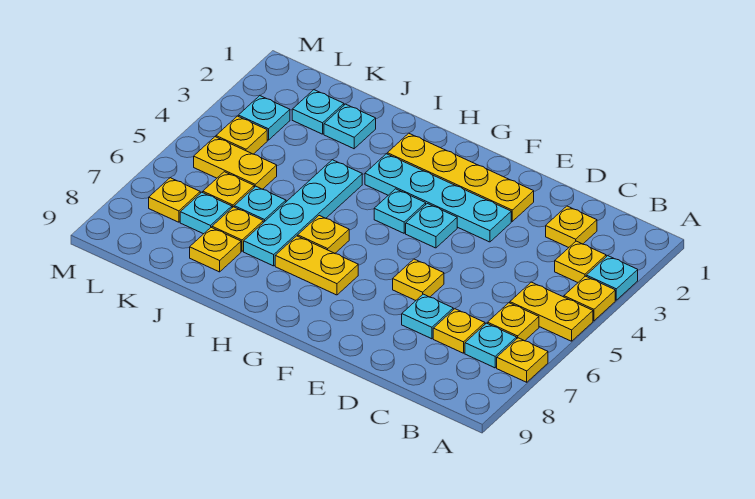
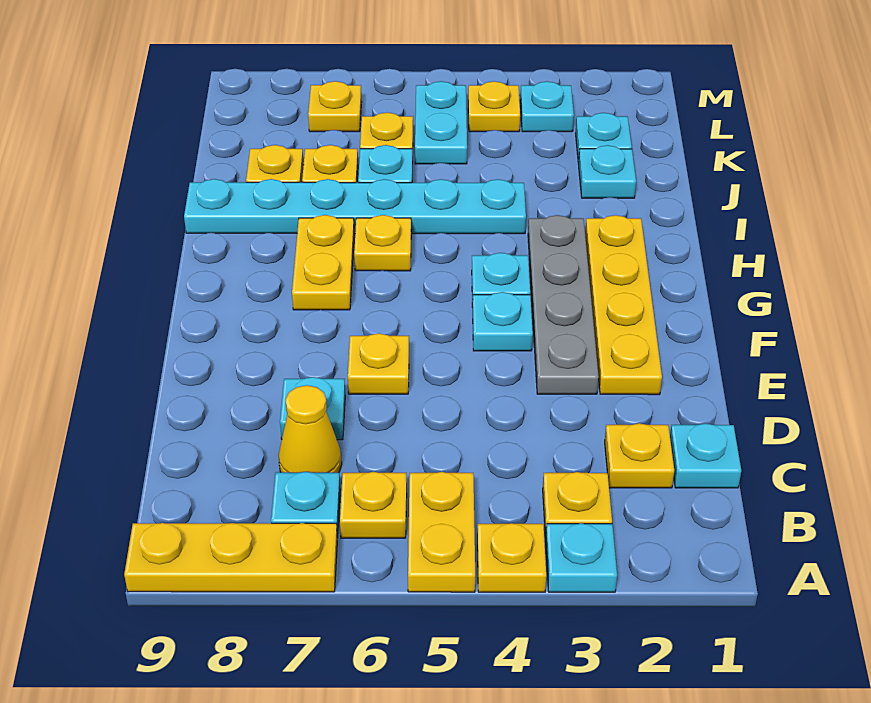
yellow 1x1 plate [497,338,548,382] -> yellow 1x3 plate [124,523,337,592]
yellow 1x1 plate [433,309,485,353] -> yellow 1x1 cone [279,385,342,473]
cyan 1x4 plate [365,154,511,242] -> grey 1x4 plate [528,215,599,394]
cyan 1x4 plate [244,160,362,266] -> cyan 1x6 plate [184,179,526,234]
yellow 1x2 plate [194,137,277,189] -> cyan 1x2 plate [415,81,467,164]
cyan 1x1 plate [180,192,232,234] -> cyan 1x1 plate moved to [670,423,741,488]

